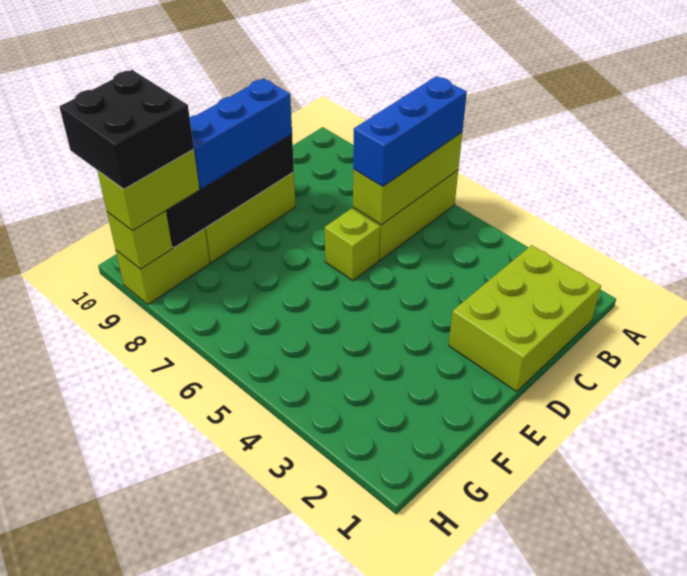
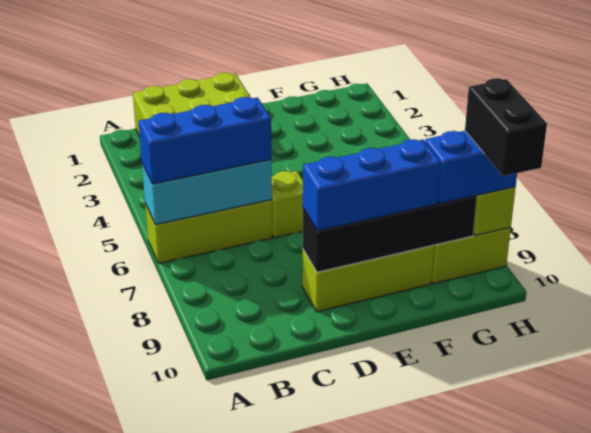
lime 1x3 brick [353,132,462,225] -> cyan 1x3 brick [142,160,272,225]
lime 1x2 brick [97,149,200,231] -> blue 1x2 brick [425,131,517,203]
black 2x2 brick [59,70,194,189] -> black 1x2 brick [465,78,547,176]

